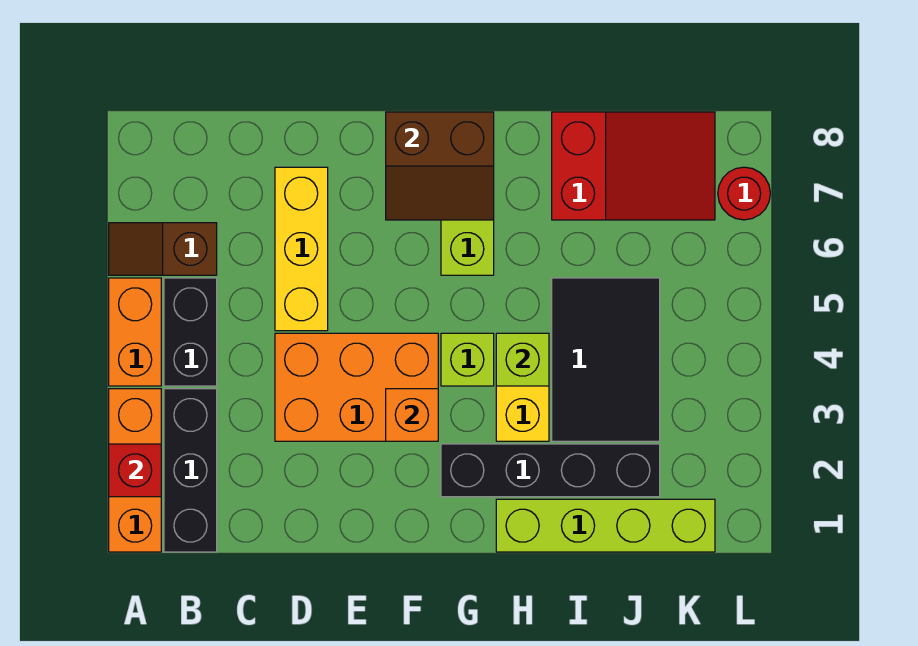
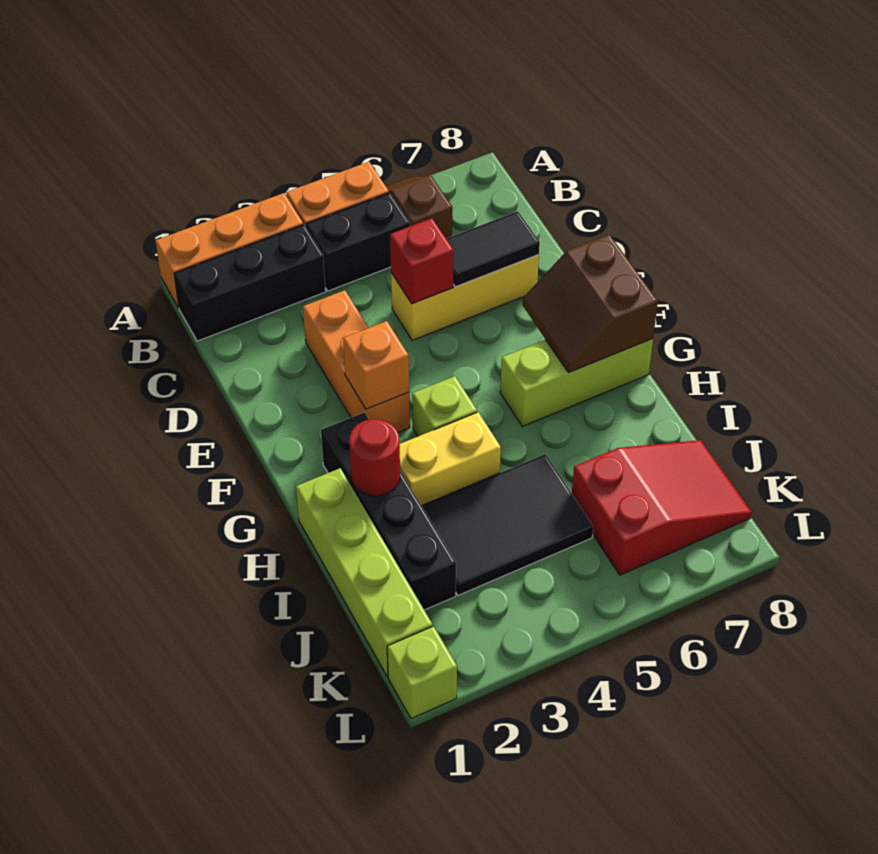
red 1x1 brick [109,444,161,497] -> red 1x1 brick moved to [390,218,454,304]
orange 2x3 brick [275,333,438,441] -> orange 1x3 brick [303,290,410,432]
none -> black 1x2 tile [446,211,540,287]
lime 1x1 brick [496,333,549,386] -> lime 1x1 brick moved to [387,626,457,719]
red 2x3 slope [552,112,715,220] -> red 2x3 slope turned to [572,440,752,575]
red 1x1 round brick [718,167,770,220] -> red 1x1 round brick moved to [349,419,400,496]

